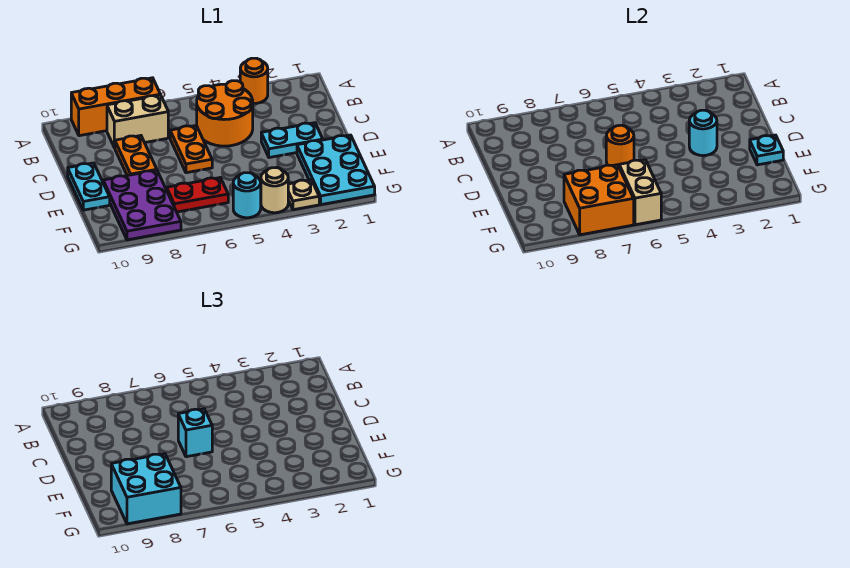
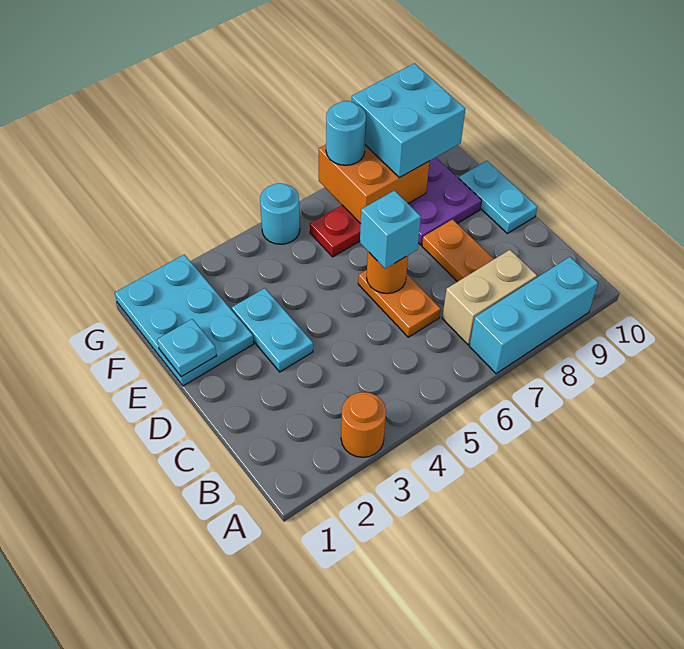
orange 1x3 brick [71,78,160,136] -> cyan 1x3 brick [469,257,598,374]
orange 2x2 round brick [197,81,253,146] -> none
cyan 1x2 plate [261,123,323,158] -> cyan 1x2 plate turned to [232,288,313,372]
cyan 1x1 round brick [689,110,717,156] -> cyan 1x1 round brick moved to [326,101,366,165]
tan 1x2 brick [619,160,661,225] -> none
tan 1x1 plate [288,180,319,210] -> none
tan 1x1 round brick [261,168,288,213] -> none

